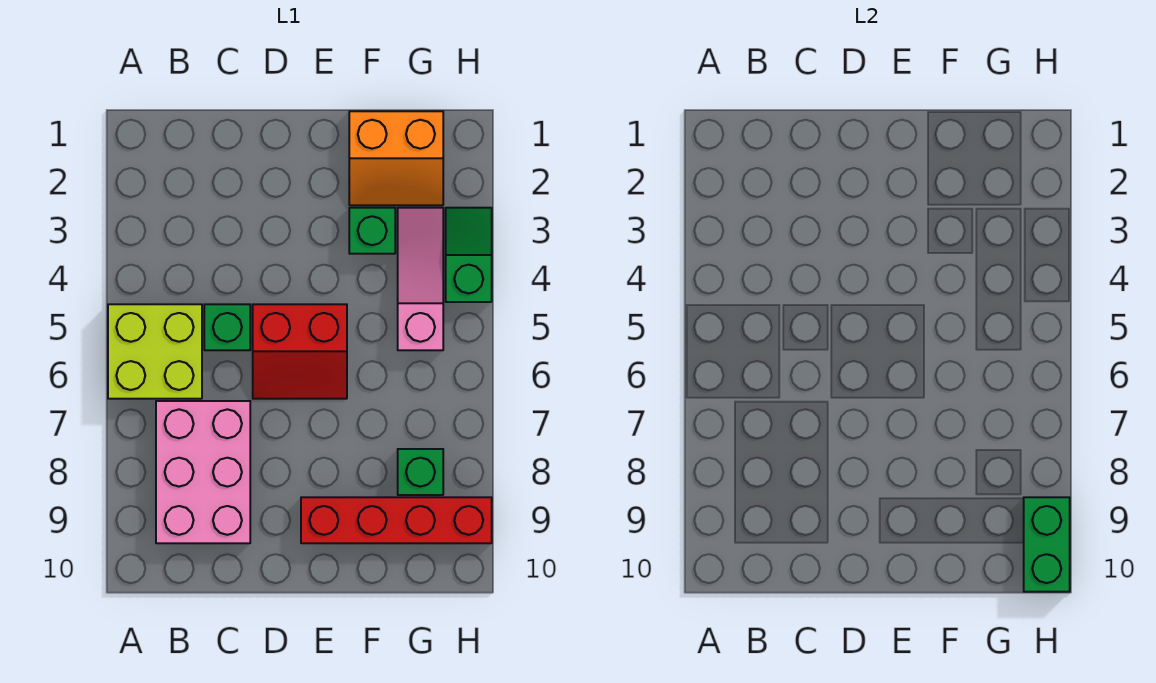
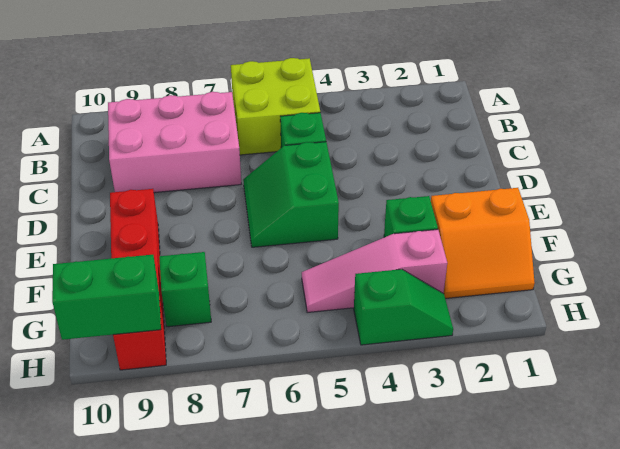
red 2x2 slope [253,304,347,399] -> green 2x2 slope [243,142,339,247]
orange 2x2 slope [349,111,443,205] -> orange 2x2 slope turned to [431,188,535,299]
pink 1x3 slope [398,208,443,350] -> pink 1x3 slope turned to [302,229,447,313]

